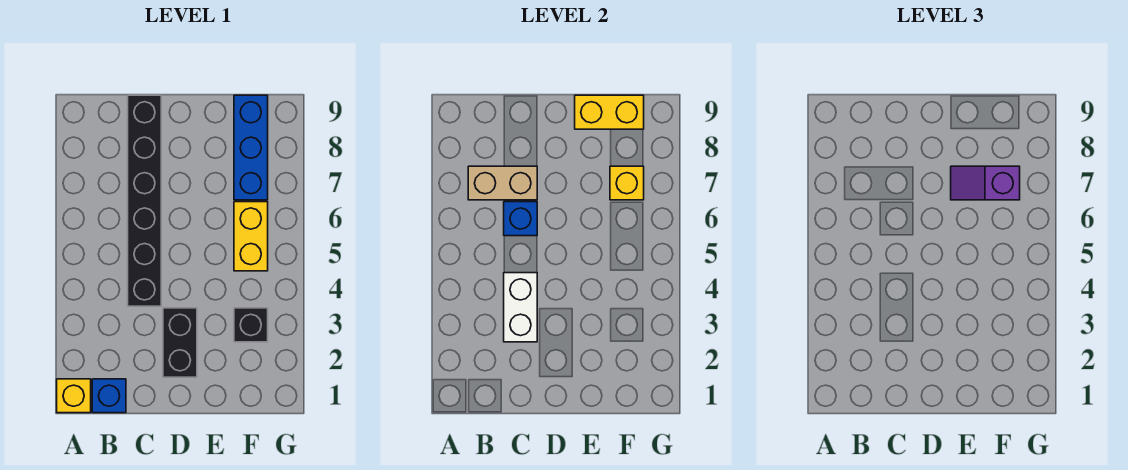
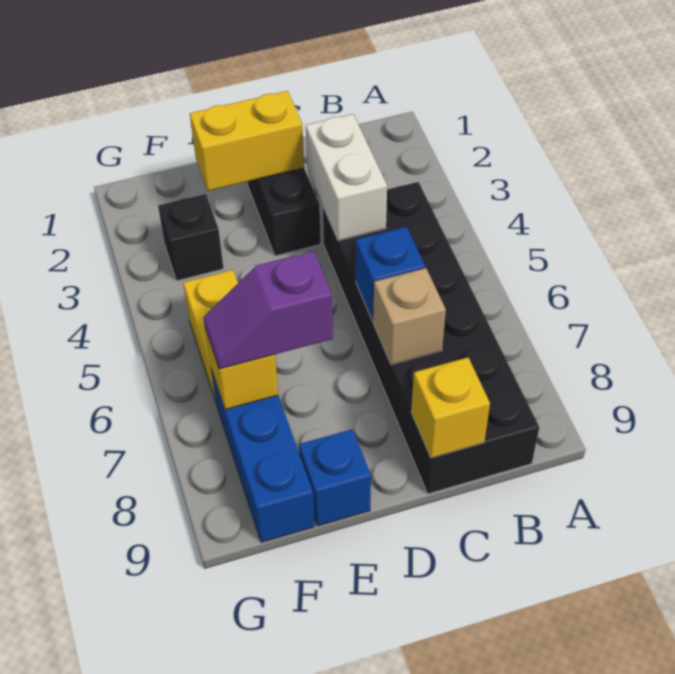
yellow 1x1 brick [57,379,91,413] -> yellow 1x1 brick moved to [411,358,490,458]
blue 1x1 brick [92,379,126,413] -> blue 1x1 brick moved to [299,429,371,526]
tan 1x2 brick [468,166,537,200] -> tan 1x1 brick [373,268,446,364]
black 1x6 brick [128,95,161,306] -> black 2x6 brick [323,182,539,494]
purple 1x2 slope [951,166,1020,200] -> purple 1x2 slope turned to [203,251,333,369]
yellow 1x2 brick [575,95,644,129] -> yellow 1x2 brick moved to [190,91,304,191]

